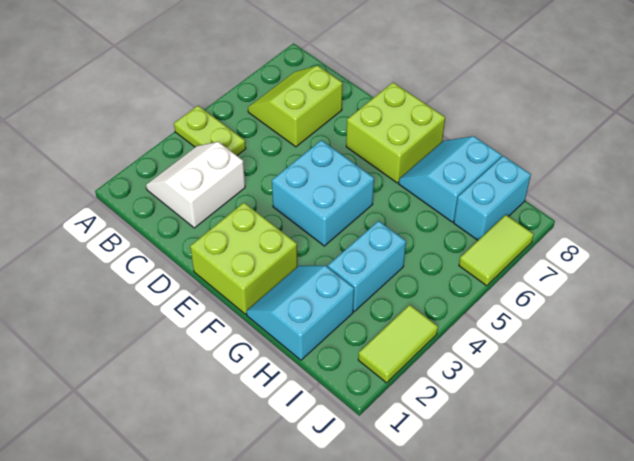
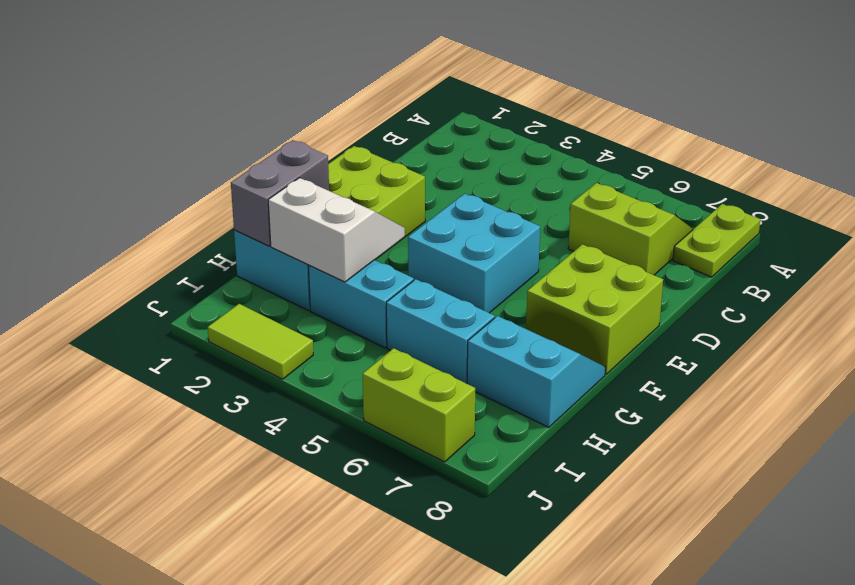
lime 1x2 plate [174,106,246,155] -> lime 1x2 plate moved to [673,204,760,277]
white 2x2 slope [146,142,245,228] -> white 2x2 slope moved to [268,178,405,282]
none -> grey 1x2 brick [231,140,329,246]
cyan 1x2 brick [454,156,531,240] -> cyan 1x2 brick moved to [386,279,495,384]
lime 1x2 tile [459,215,534,286] -> lime 1x2 brick [363,348,475,462]

